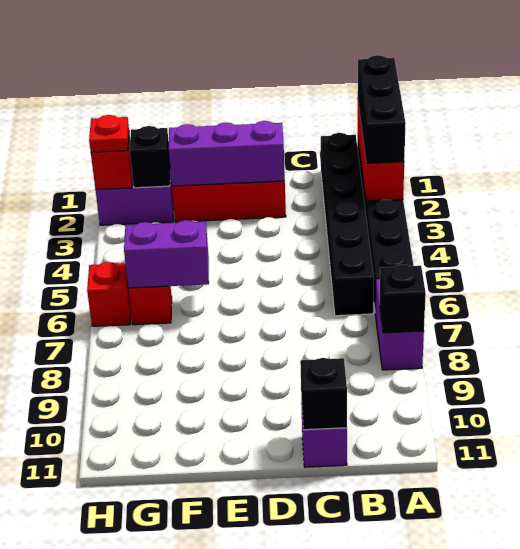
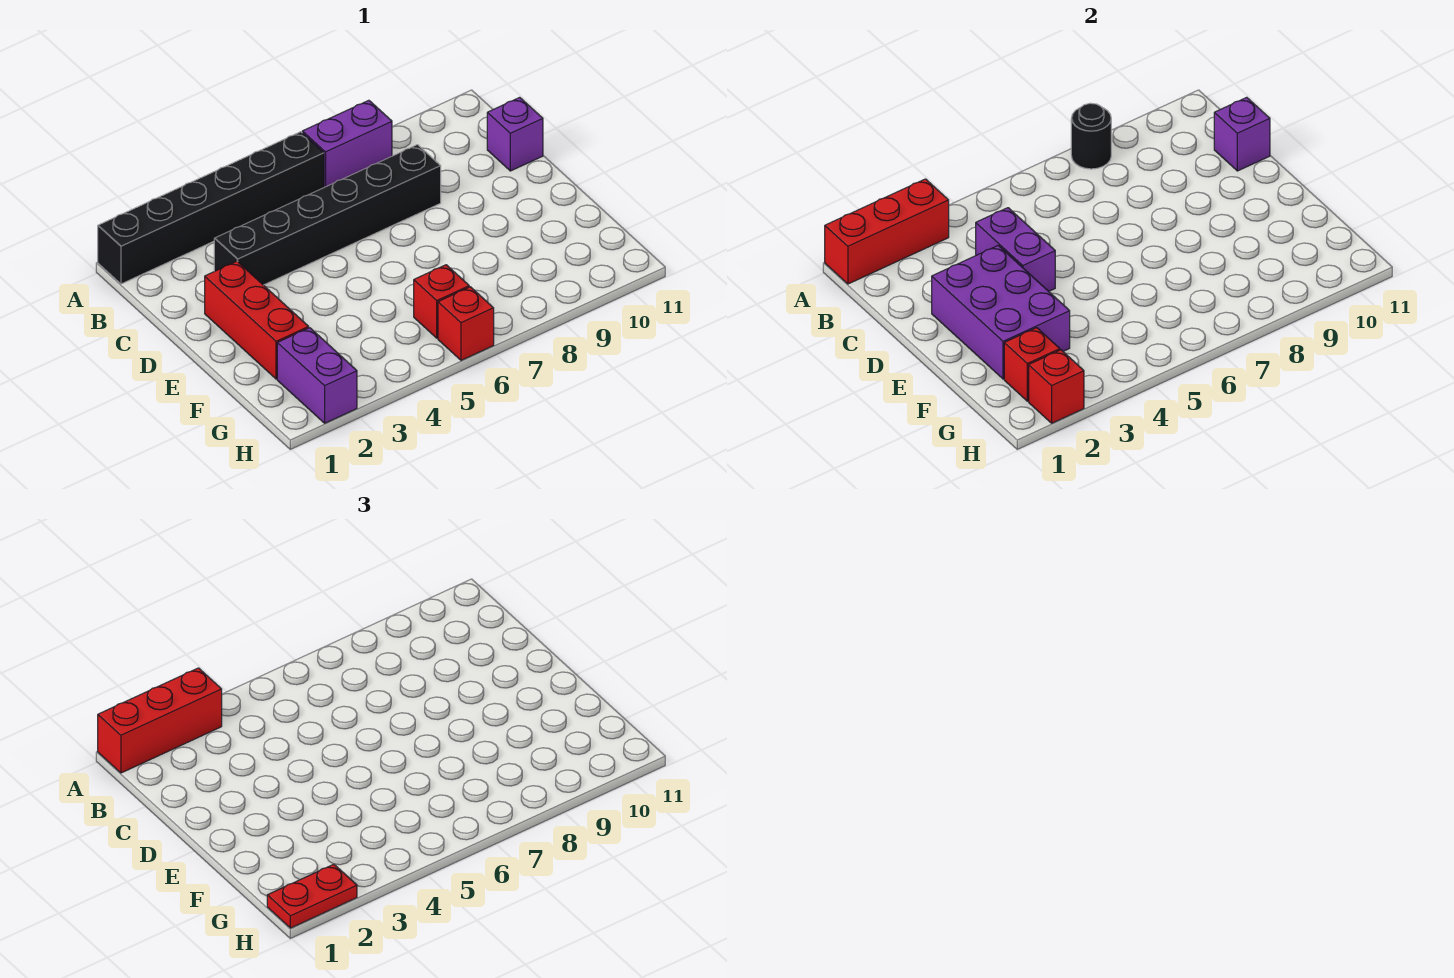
black 1x3 brick [358,55,406,163] -> red 1x3 brick [98,668,222,773]
black 1x1 brick [380,264,426,333] -> black 1x1 round brick [1071,103,1111,169]
black 1x6 brick [321,133,374,316] -> black 1x6 brick moved to [214,145,441,285]
black 1x1 brick [300,358,347,430] -> purple 1x1 brick [1214,97,1270,171]
purple 1x3 brick [169,121,285,186] -> purple 2x3 brick [932,246,1070,379]
purple 1x2 brick [124,220,209,288] -> purple 1x2 brick moved to [976,208,1055,291]
black 1x1 brick [130,126,170,188] -> red 1x1 brick [1004,328,1060,401]
red 1x1 plate [89,115,129,152] -> red 1x2 plate [267,864,357,928]

